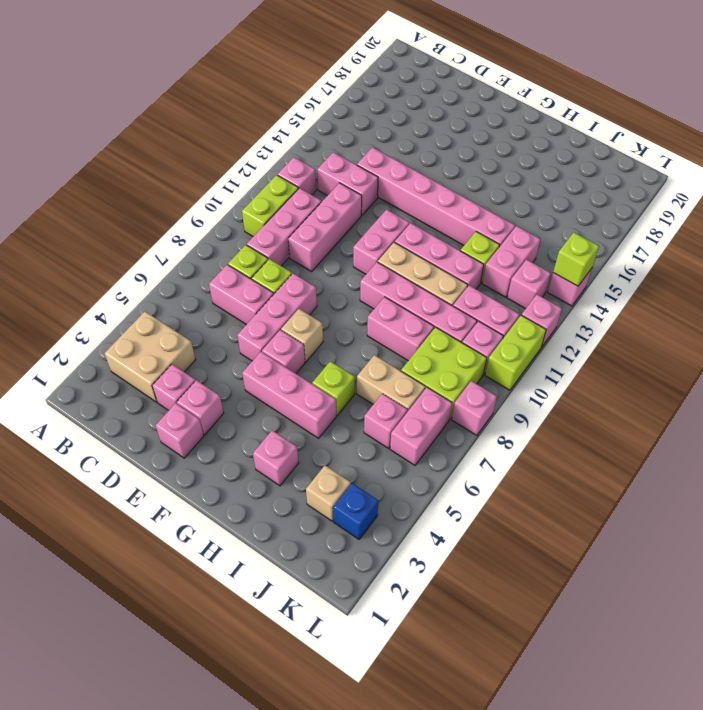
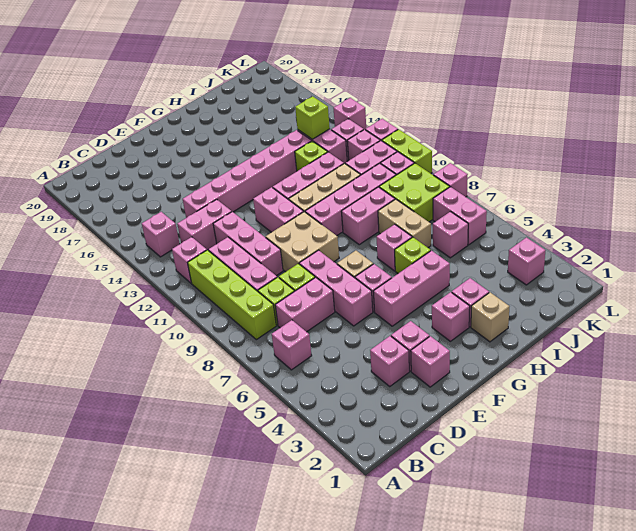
tan 2x2 brick [105,312,196,402] -> tan 2x2 brick moved to [265,212,339,272]
none -> pink 1x1 brick [272,320,312,370]
lime 1x2 brick [242,175,298,236] -> lime 1x4 brick [188,250,276,340]
none -> pink 1x1 brick [142,212,180,257]
none -> pink 1x1 brick [432,292,470,341]
none -> pink 1x1 brick [376,224,412,271]
tan 1x2 brick [357,355,425,412] -> tan 1x2 brick turned to [378,199,431,248]
tan 1x1 brick [306,465,351,521] -> tan 1x1 brick moved to [471,292,510,342]
blue 1x1 brick [333,483,378,539] -> pink 1x1 brick [508,237,545,285]
none -> pink 1x1 brick [347,130,380,160]
lime 1x1 brick [553,232,599,286] -> lime 1x1 brick moved to [295,96,330,139]

